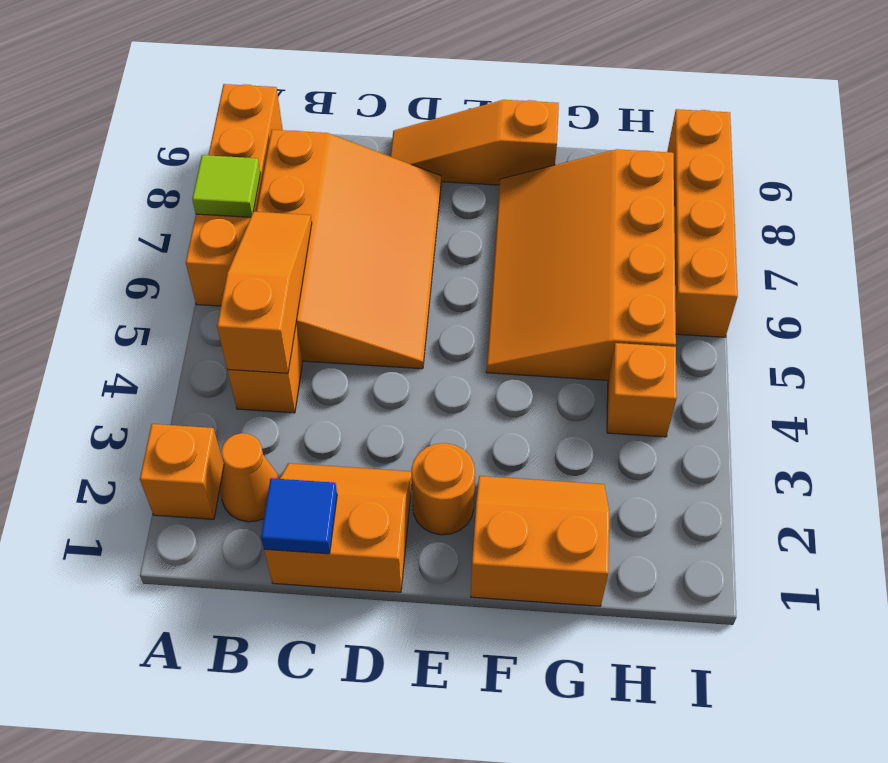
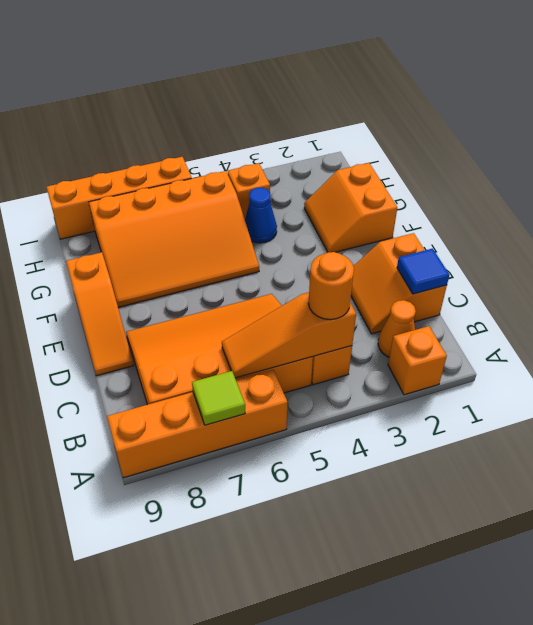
orange 1x1 round brick [411,443,475,535] -> orange 1x1 round brick moved to [308,252,354,320]
none -> blue 1x1 cone [245,187,277,243]

